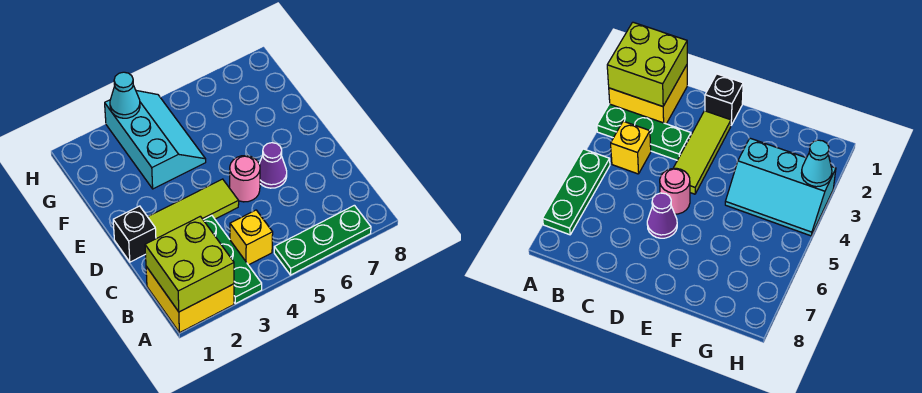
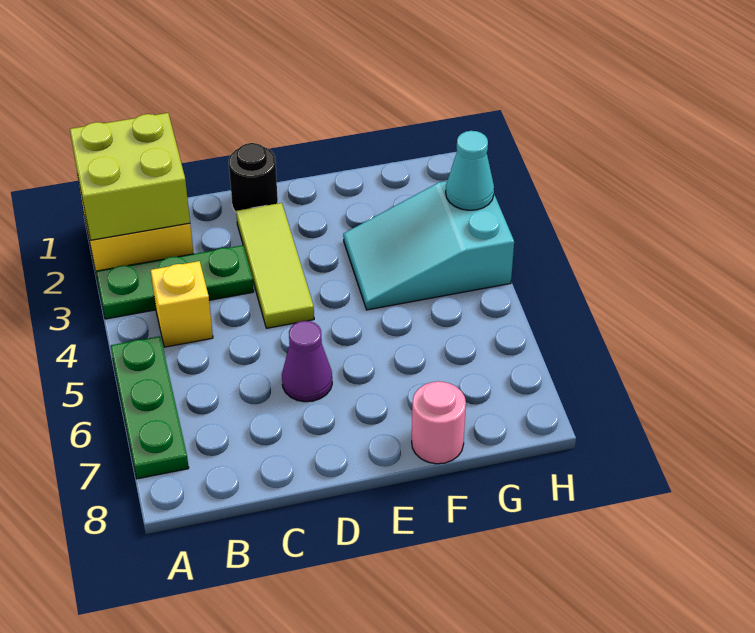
black 1x1 brick [113,206,156,262] -> black 1x1 round brick [229,143,278,212]
pink 1x1 round brick [230,156,260,202] -> pink 1x1 round brick moved to [412,381,466,464]
cyan 2x3 slope [105,91,206,189] -> cyan 2x3 slope turned to [343,181,514,310]

